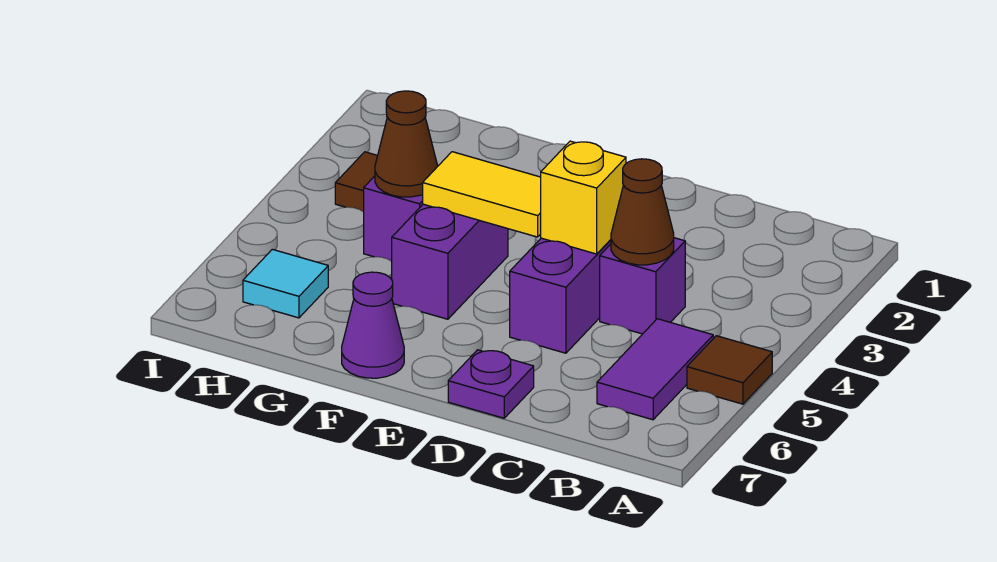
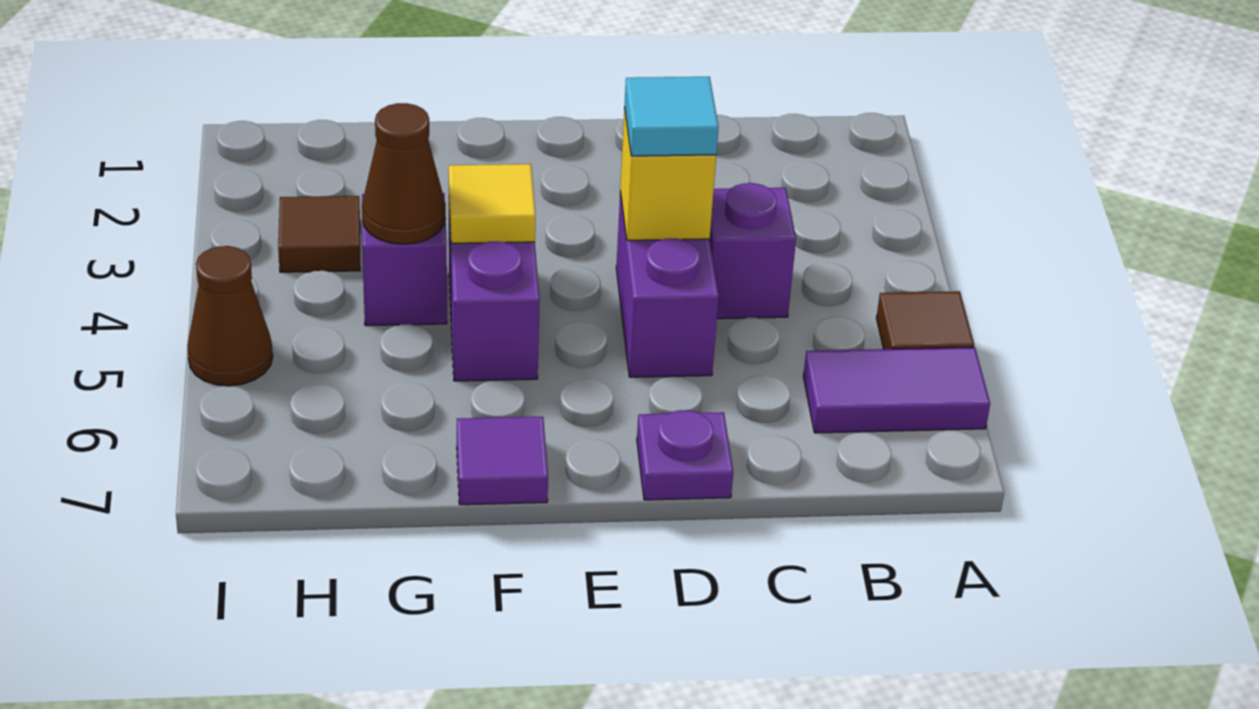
purple 1x2 tile [597,319,713,420] -> purple 1x2 tile turned to [803,347,990,433]
brown 1x1 cone [611,159,674,265] -> brown 1x1 cone moved to [187,246,273,386]
yellow 1x2 tile [423,152,541,237] -> yellow 1x1 tile [449,164,536,243]
purple 1x1 cone [342,272,404,378] -> purple 1x1 tile [457,417,548,505]
cyan 1x1 tile [243,249,328,318] -> cyan 1x1 tile moved to [625,77,719,156]

